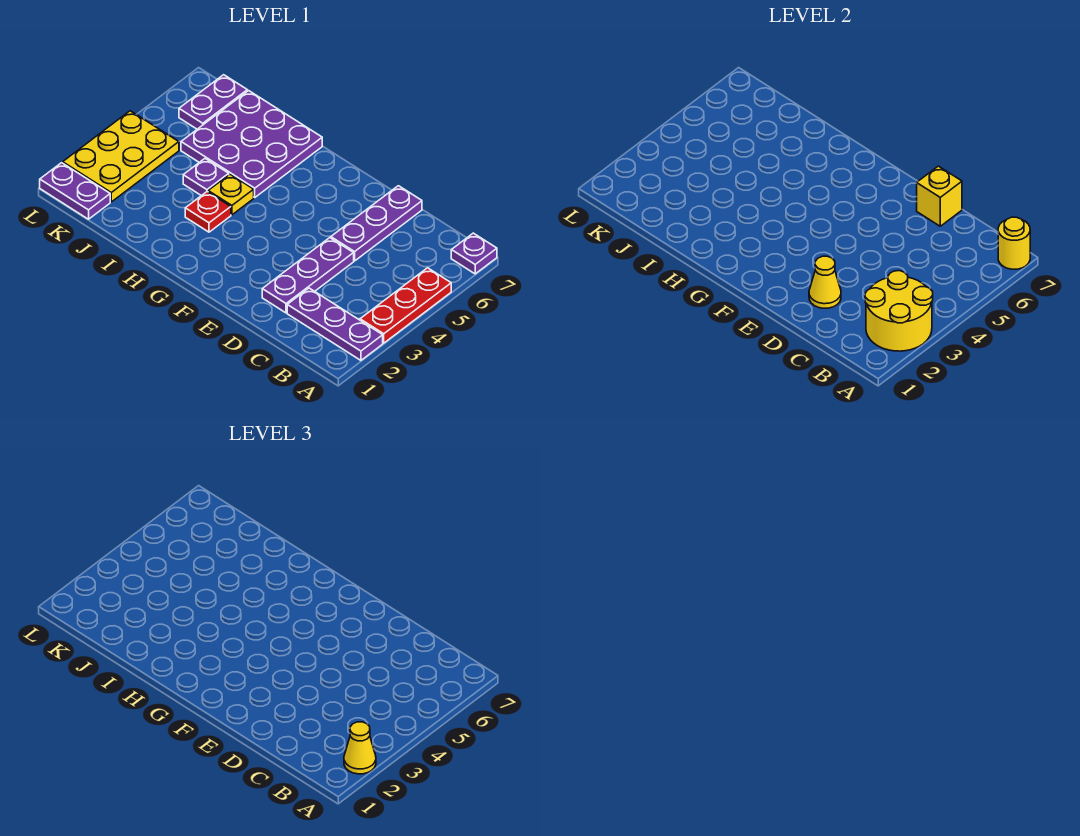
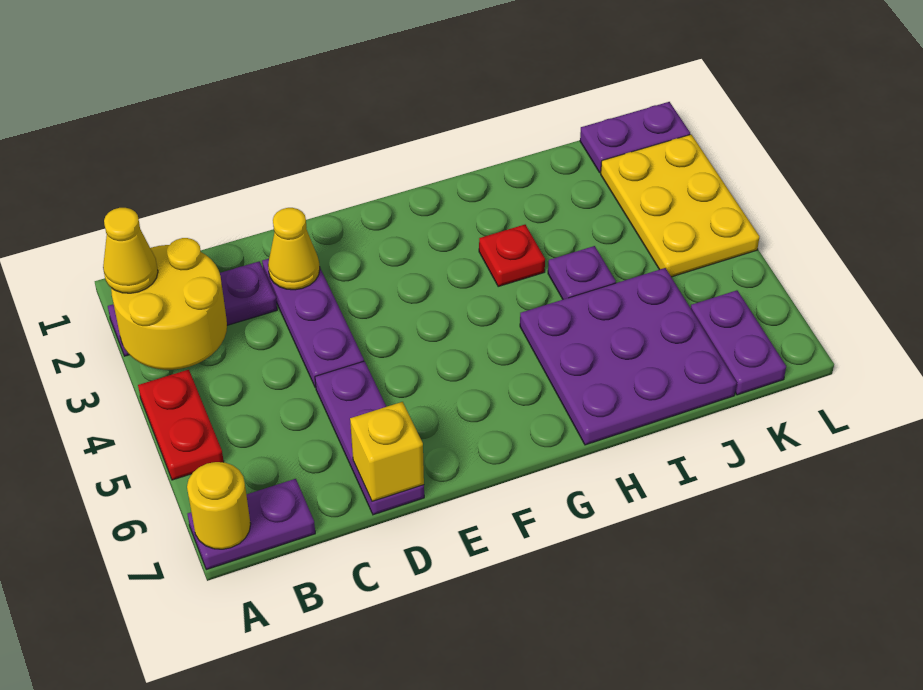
red 1x3 plate [360,268,451,343] -> red 1x2 plate [138,370,224,480]
purple 1x1 plate [451,233,497,274] -> purple 1x2 plate [188,479,315,570]
yellow 1x1 plate [208,174,254,215] -> none

